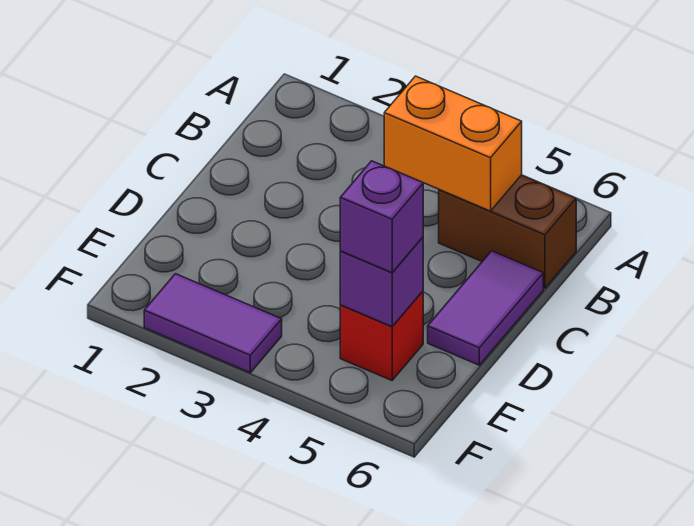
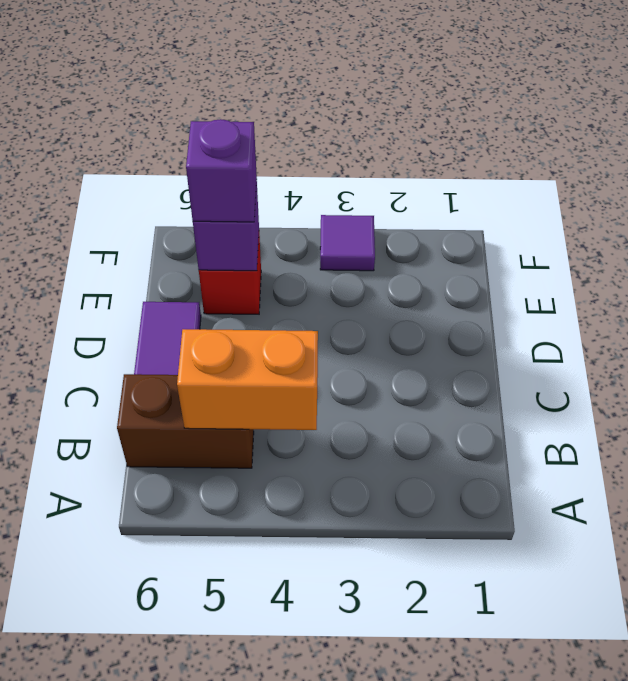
purple 1x2 tile [144,274,282,373] -> purple 1x1 tile [320,215,375,271]

